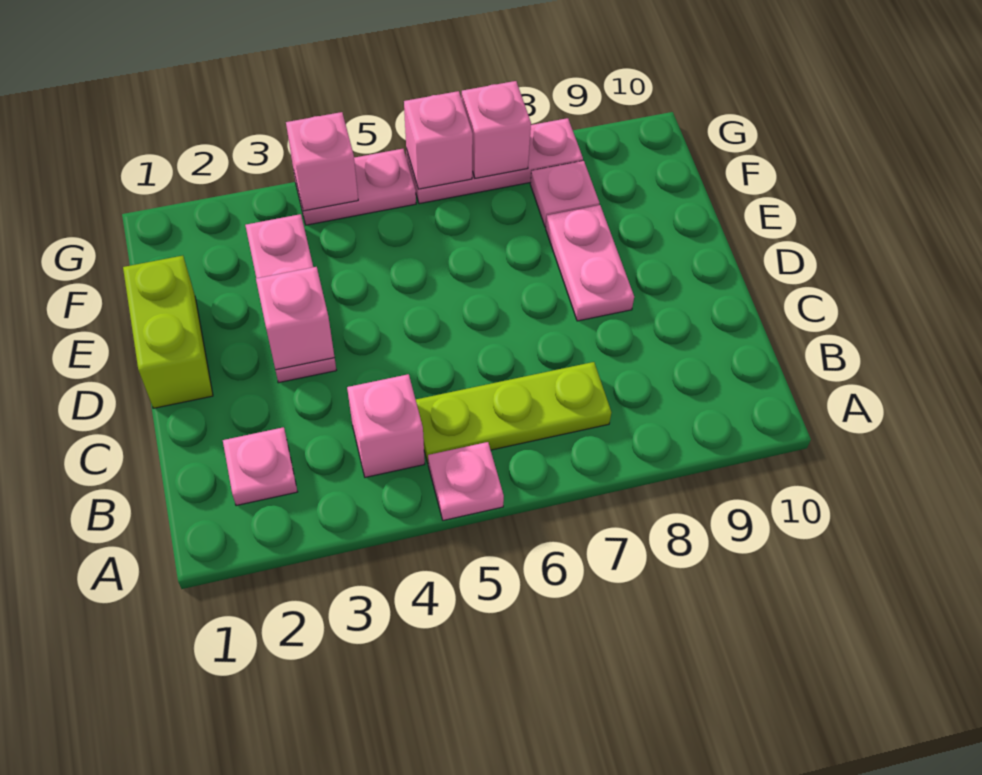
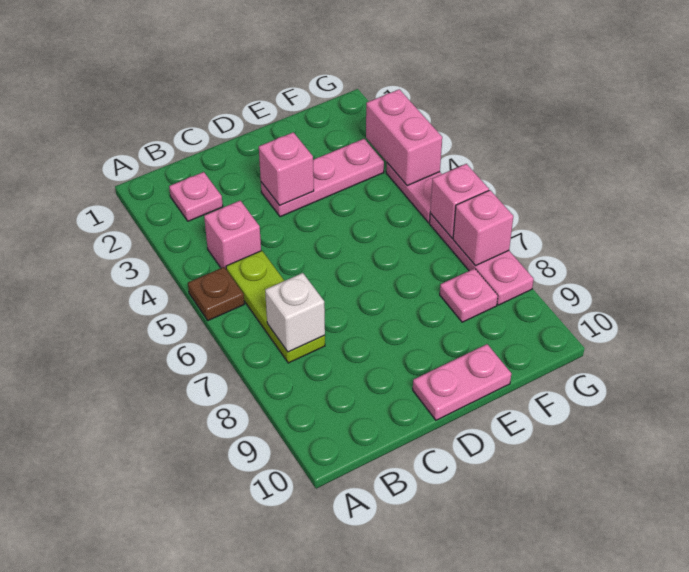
pink 1x1 plate [428,442,504,520] -> brown 1x1 plate [188,267,244,320]
none -> white 1x1 brick [265,273,325,352]
lime 1x2 brick [123,256,213,408] -> none
pink 1x2 plate [546,205,634,321] -> pink 1x2 plate moved to [413,344,511,420]
pink 1x1 brick [286,112,358,211] -> pink 1x2 brick [366,89,442,186]

